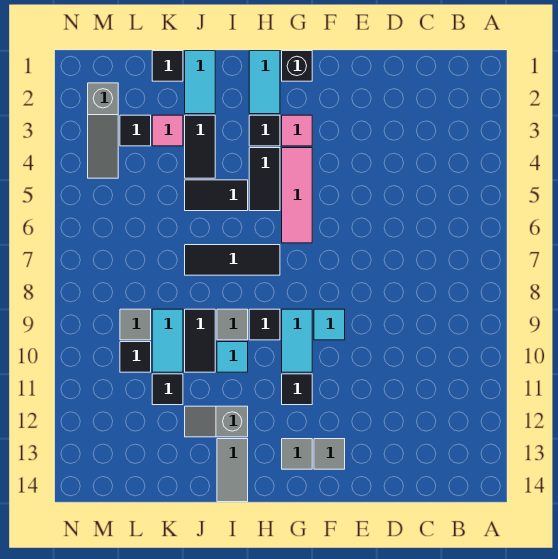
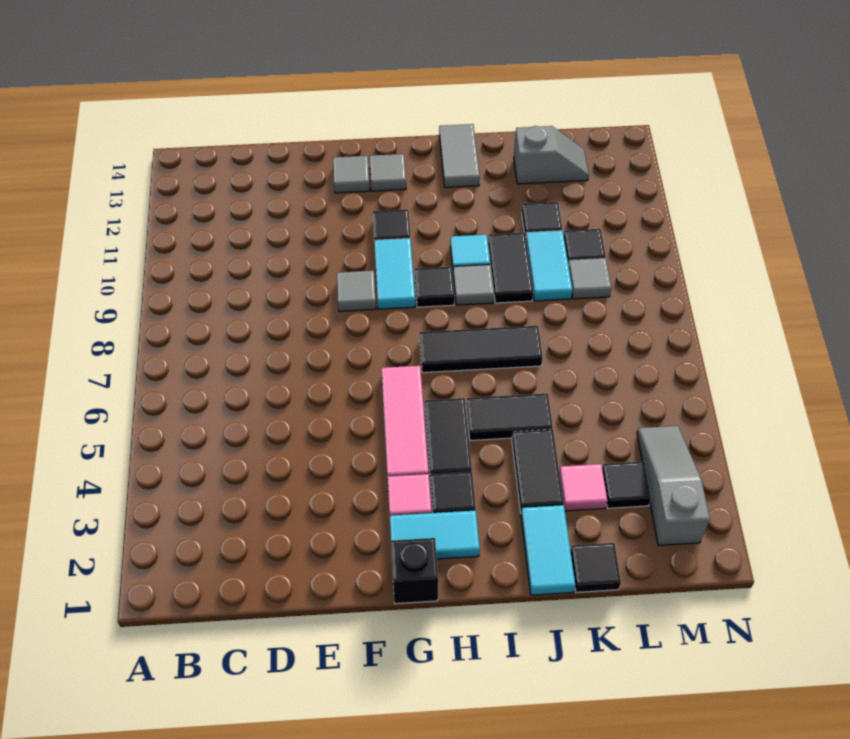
cyan 1x1 tile [314,309,345,340] -> grey 1x1 tile [337,271,376,311]
cyan 1x2 tile [249,51,280,114] -> cyan 1x2 tile turned to [390,511,480,559]
grey 1x2 slope [185,406,248,437] -> grey 1x2 slope moved to [514,126,589,184]

